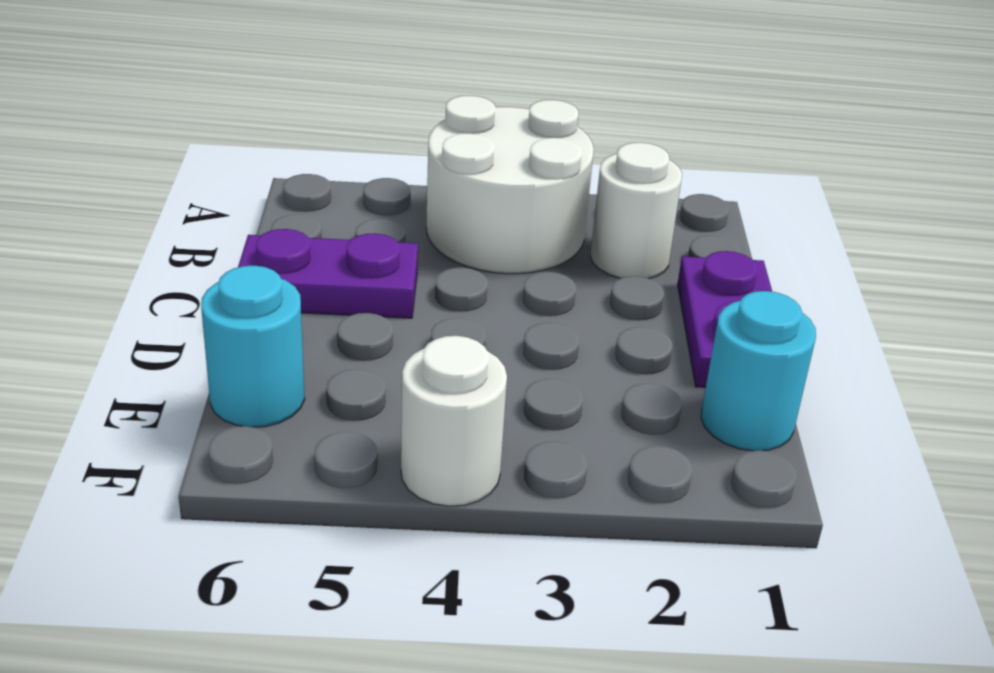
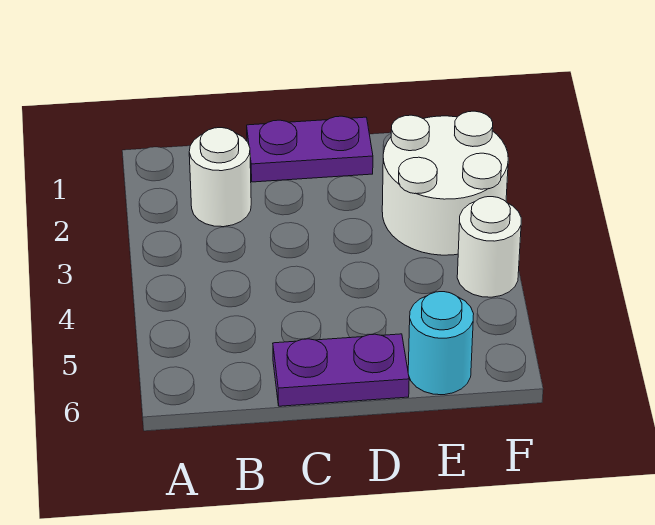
white 2x2 round brick [426,96,594,274] -> white 2x2 round brick moved to [382,111,508,255]
purple 1x2 plate [238,229,418,318] -> purple 1x2 plate turned to [273,334,409,406]
cyan 1x1 round brick [701,291,816,451] -> none

